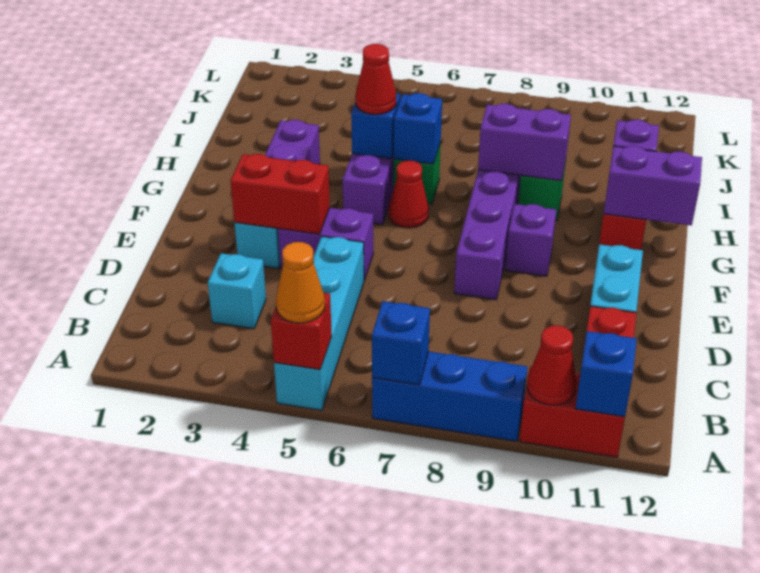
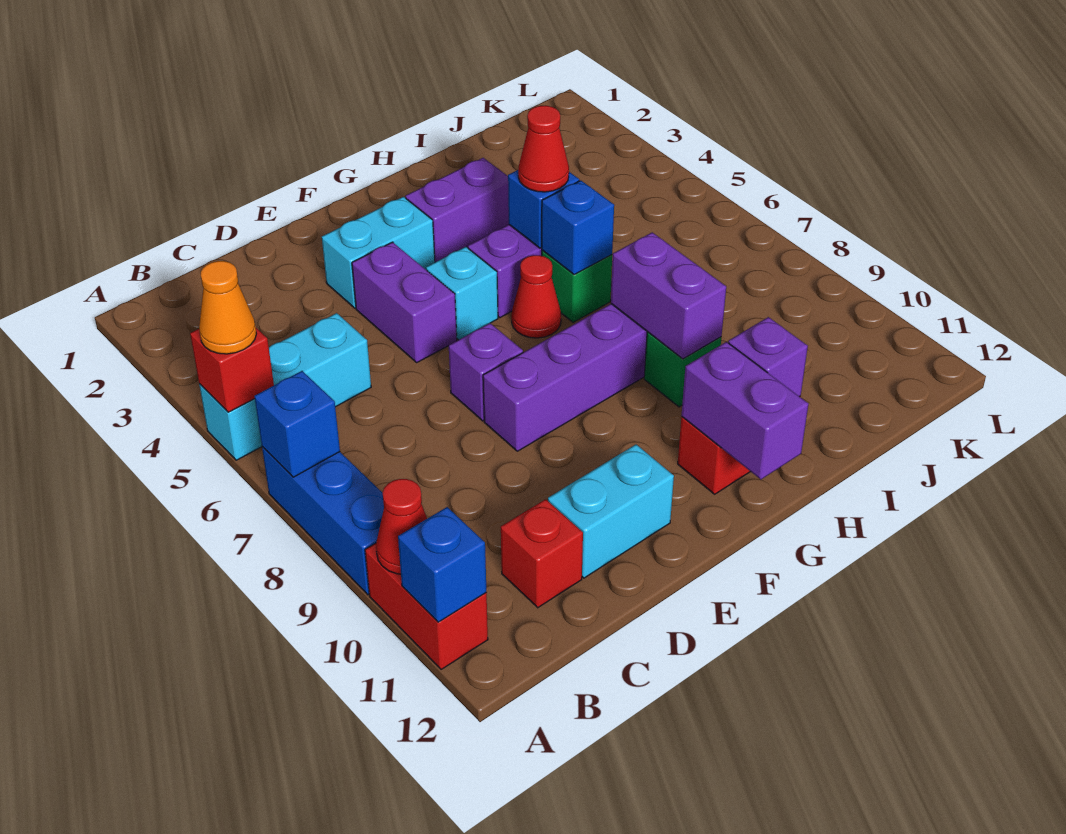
cyan 1x4 brick [274,236,364,410] -> cyan 1x3 brick [199,313,371,460]
cyan 1x1 brick [208,253,266,329] -> cyan 1x1 brick moved to [426,247,498,340]
red 1x2 brick [230,154,330,234] -> none
purple 1x1 brick [505,204,556,276] -> purple 1x1 brick moved to [449,323,523,421]

